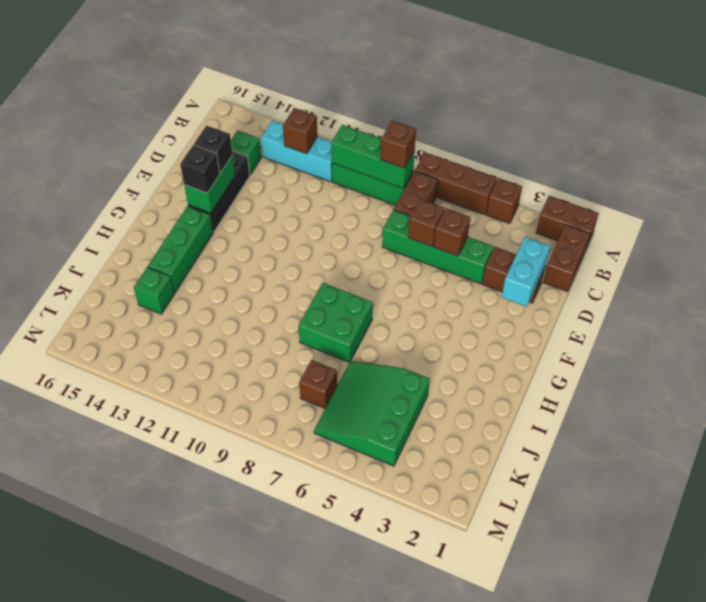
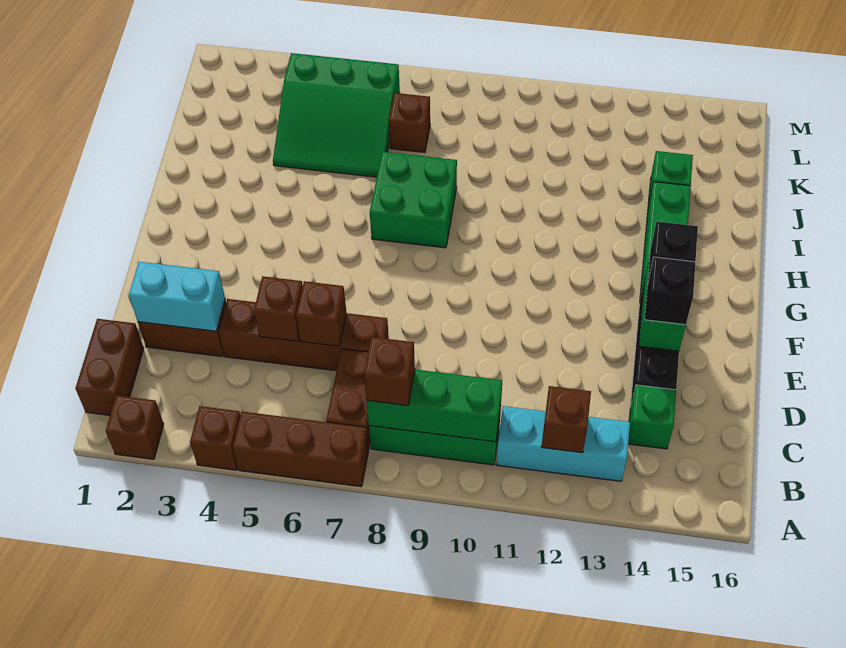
brown 1x2 brick [536,196,599,248] -> brown 1x1 brick [106,395,164,459]
cyan 1x2 brick [502,237,550,307] -> cyan 1x2 brick turned to [129,262,225,331]
green 1x4 brick [382,210,493,284] -> brown 1x4 brick [219,299,389,371]
green 3x3 slope [314,361,430,466] -> green 3x3 slope turned to [273,53,400,177]

